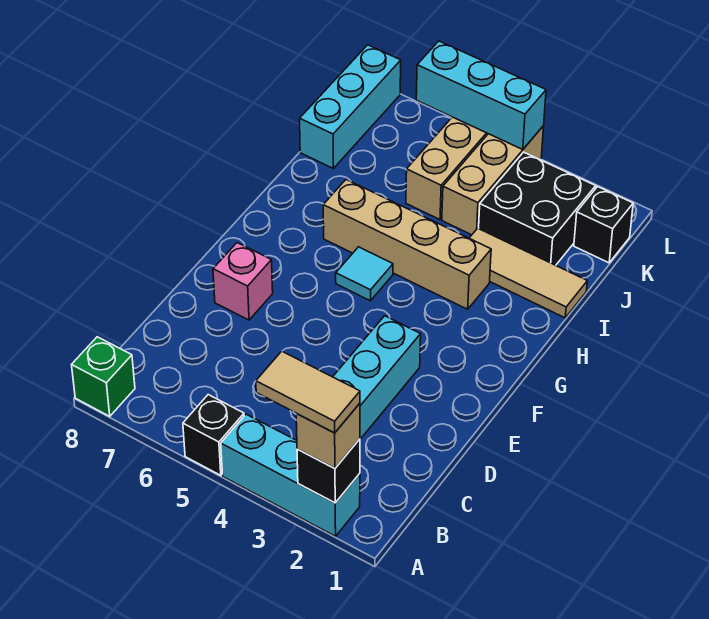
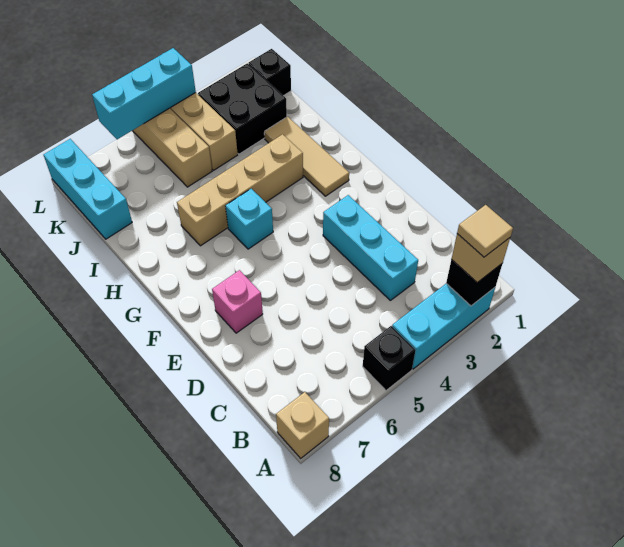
tan 1x2 tile [256,351,360,433] -> tan 1x1 tile [457,205,513,257]
green 1x1 brick [72,337,135,416] -> tan 1x1 brick [276,392,329,458]
cyan 1x1 tile [336,247,393,301] -> cyan 1x1 brick [226,189,273,249]
tan 1x3 tile [469,228,587,318] -> tan 1x3 tile turned to [264,117,349,196]

